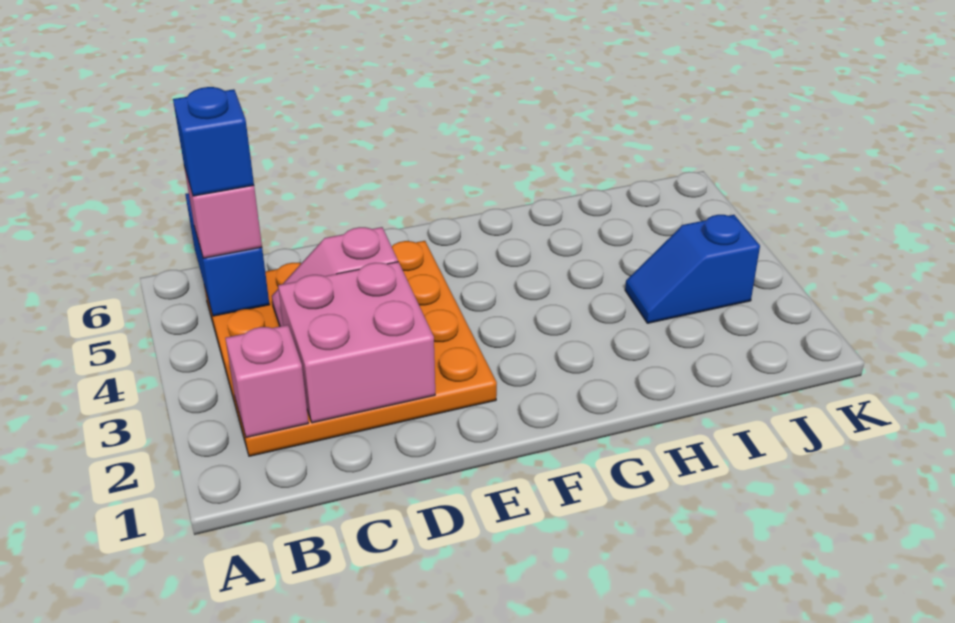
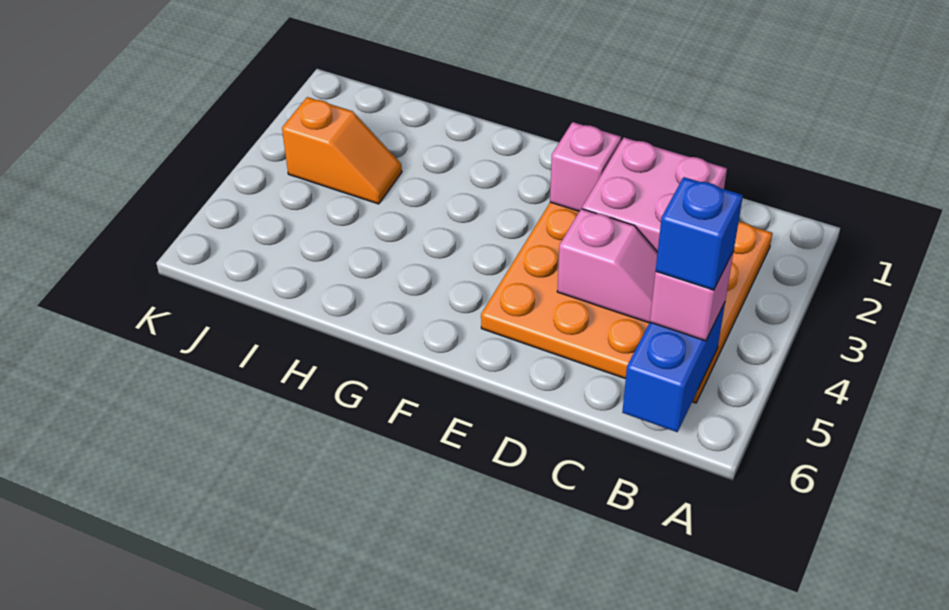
pink 1x1 brick [225,325,308,438] -> pink 1x1 brick moved to [550,122,621,211]
blue 1x2 slope [625,215,760,323] -> orange 1x2 slope [282,97,402,204]

